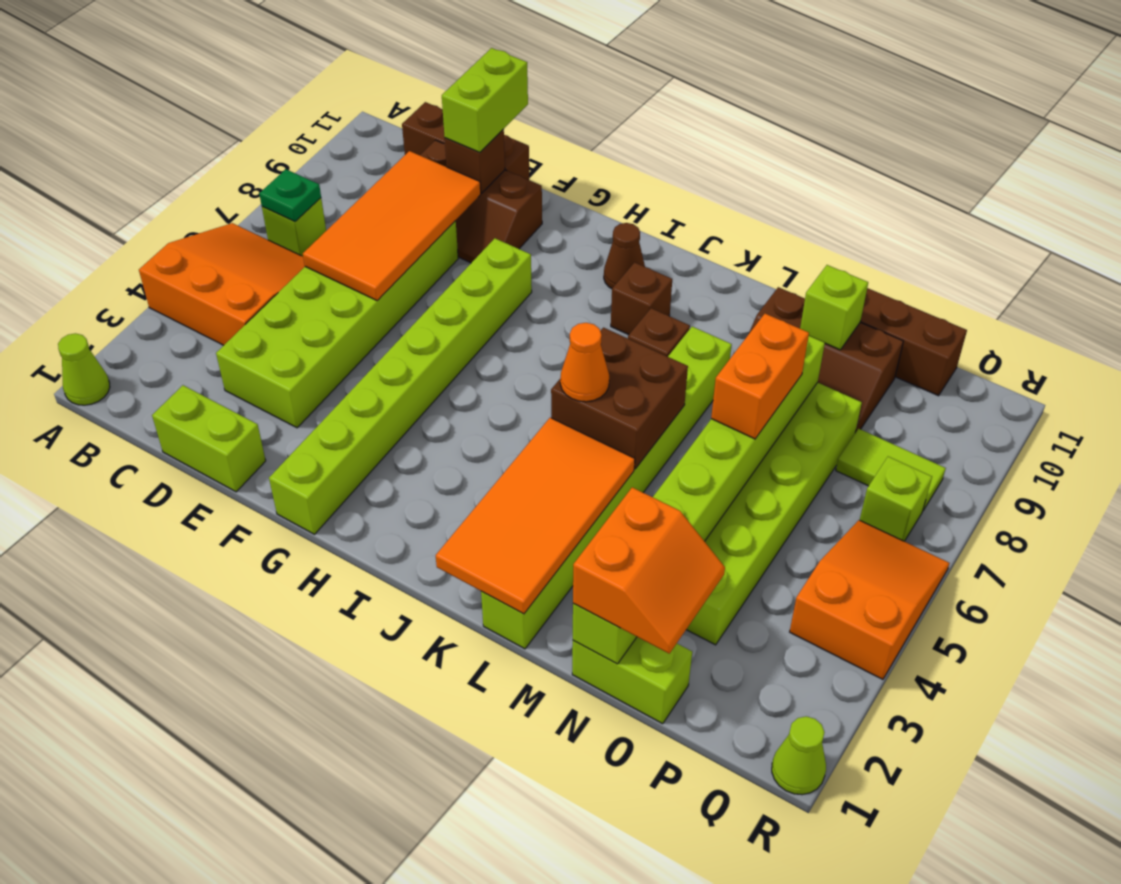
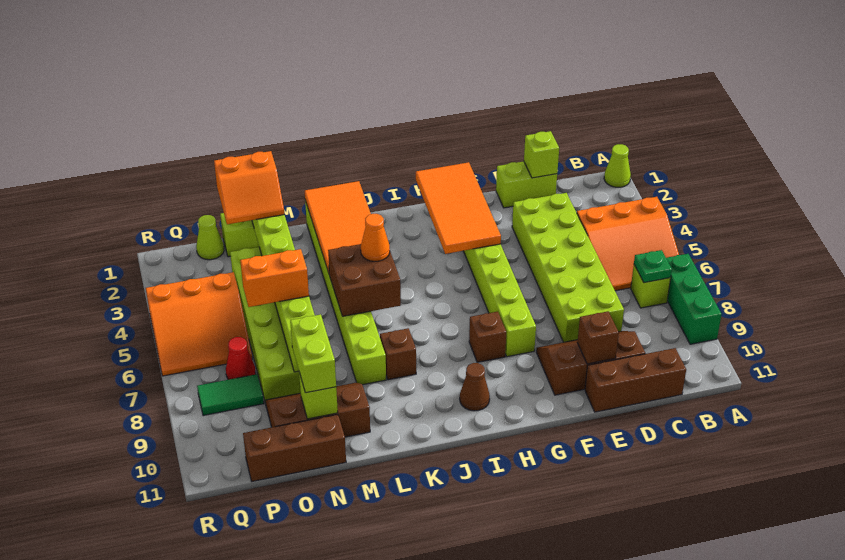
none -> green 1x3 brick [666,254,722,344]
orange 2x4 tile [303,151,481,301] -> orange 2x4 tile moved to [416,162,501,254]
lime 1x2 brick [442,48,528,152] -> lime 1x2 brick moved to [290,314,336,393]
brown 1x1 brick [611,262,672,335] -> brown 1x1 brick moved to [469,312,506,362]
orange 2x2 slope [573,487,725,653] -> orange 2x2 slope turned to [214,151,284,224]
orange 1x2 brick [711,314,809,439] -> orange 1x2 brick turned to [240,249,309,307]
none -> red 1x1 cone [226,337,256,380]
lime 1x2 tile [836,429,946,510] -> green 1x2 tile [197,374,264,416]
orange 2x3 slope [790,520,949,679] -> orange 3x3 slope [146,272,252,376]
lime 1x1 brick [860,457,932,541] -> lime 1x1 brick moved to [524,131,559,178]
lime 1x1 cone [772,716,826,795] -> lime 1x1 cone moved to [196,215,224,260]

